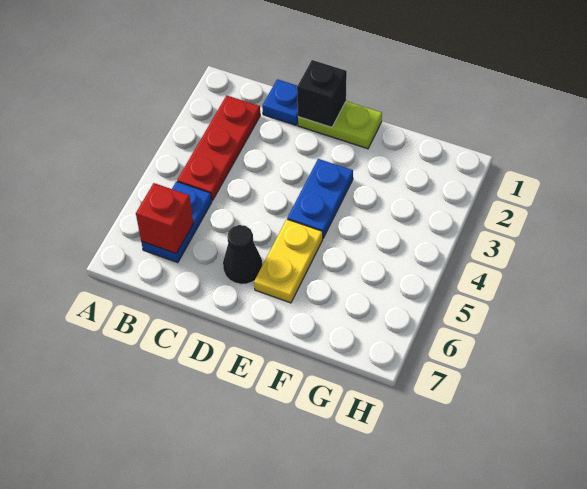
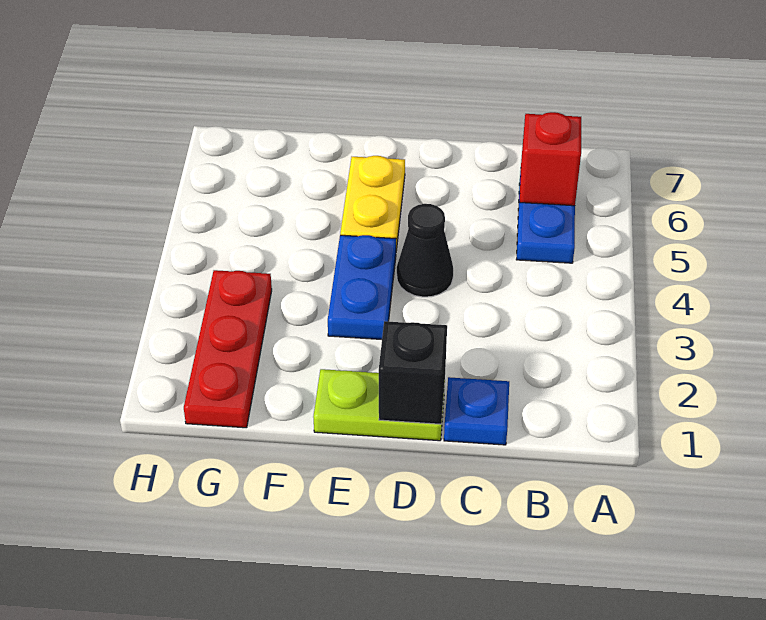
red 1x3 plate [177,95,260,201] -> red 1x3 plate moved to [184,270,272,428]
black 1x1 cone [223,225,262,284] -> black 1x1 cone moved to [397,204,453,297]

